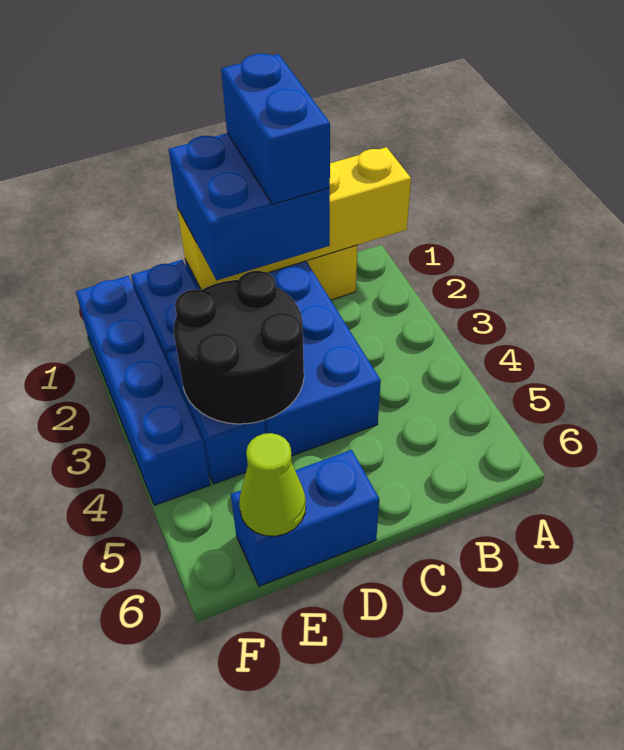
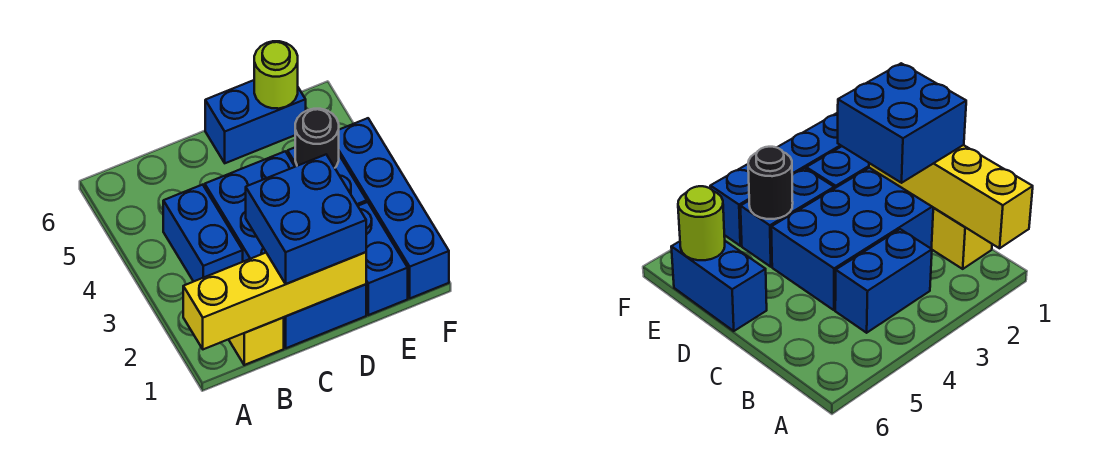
blue 1x2 brick [221,54,330,204] -> blue 1x2 brick moved to [163,185,243,282]
black 2x2 round brick [174,271,304,424] -> black 1x1 round brick [295,109,339,168]
lime 1x1 cone [239,433,306,536] -> lime 1x1 round brick [254,41,298,109]

